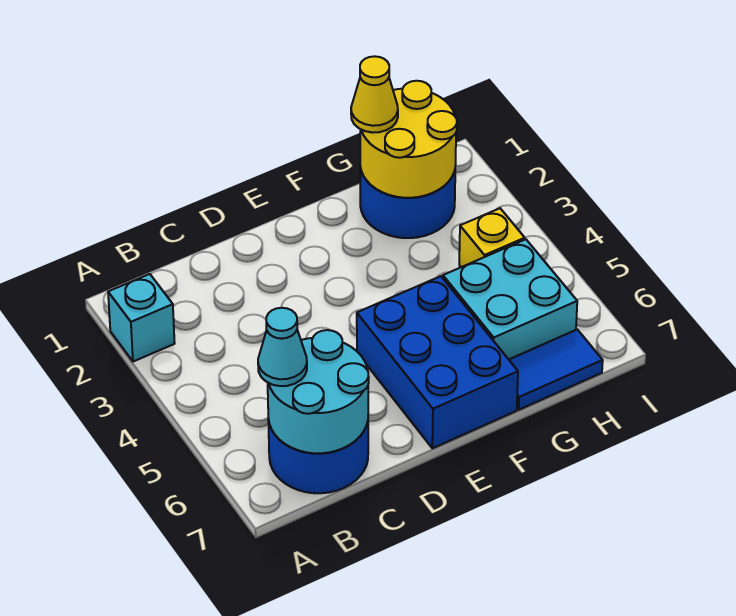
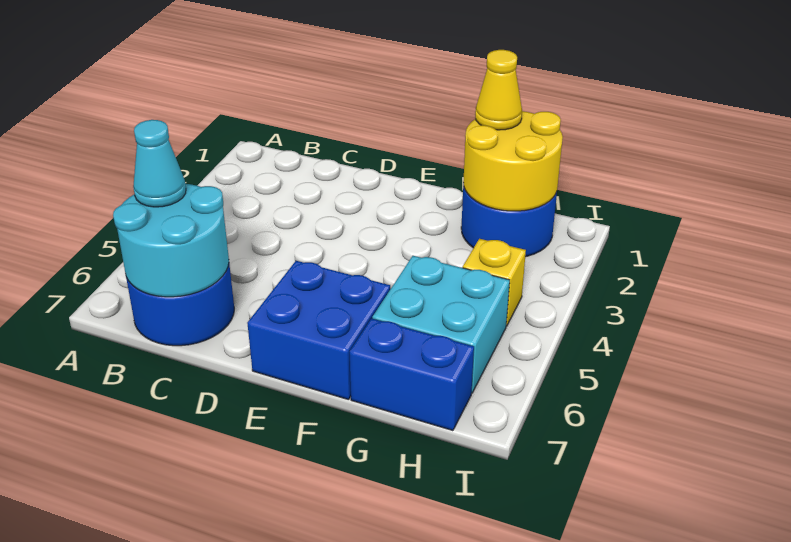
cyan 1x1 brick [108,274,175,362] -> none
blue 2x3 brick [357,276,518,448] -> blue 2x2 brick [247,261,390,400]
blue 1x2 tile [509,330,603,410] -> blue 1x2 brick [350,319,474,431]

